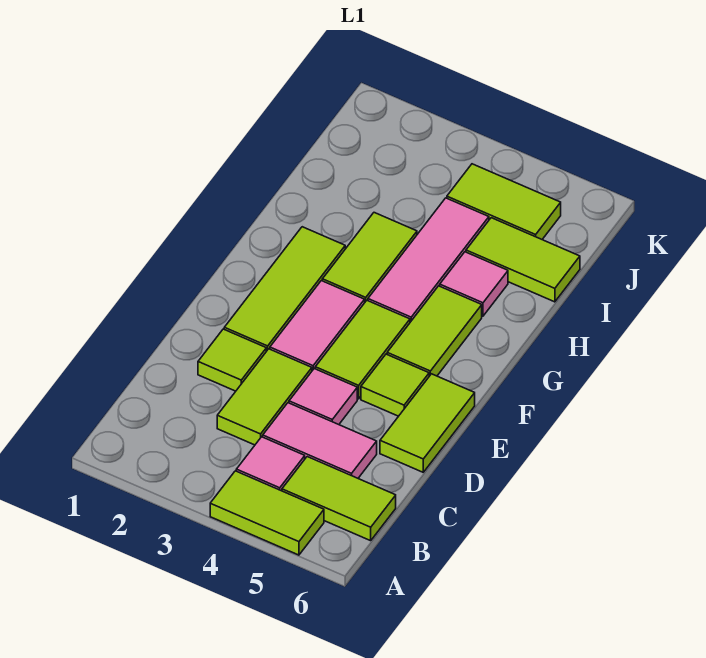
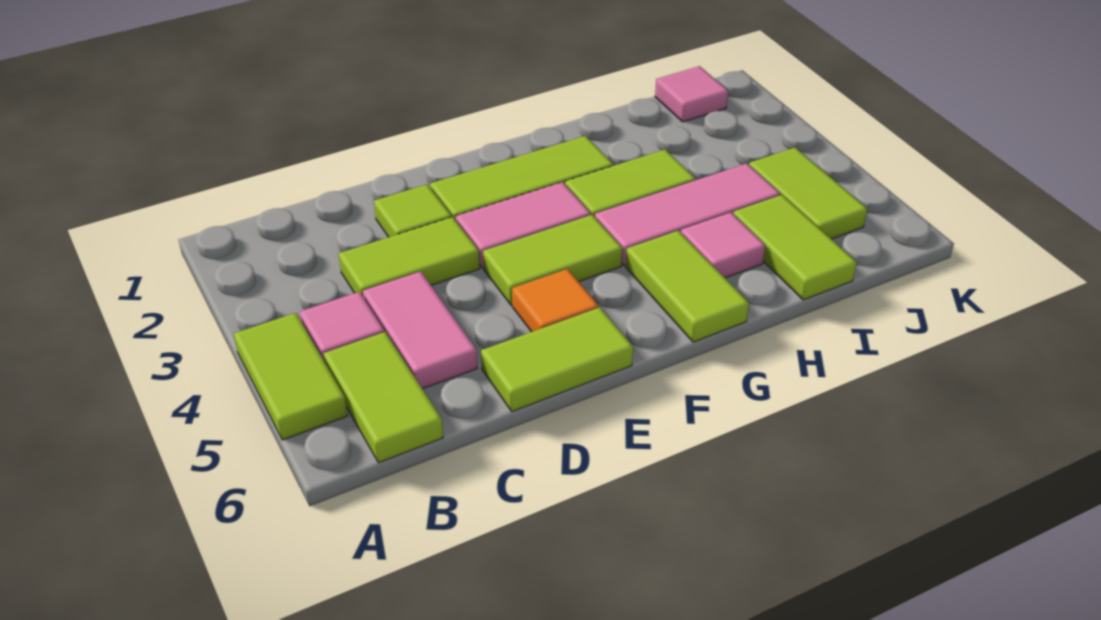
pink 1x1 tile [289,369,357,425] -> pink 1x1 tile moved to [655,66,728,122]
lime 1x1 tile [361,354,429,416] -> orange 1x1 tile [512,269,598,332]
lime 1x2 tile [387,286,482,376] -> lime 1x2 tile turned to [626,231,749,342]

